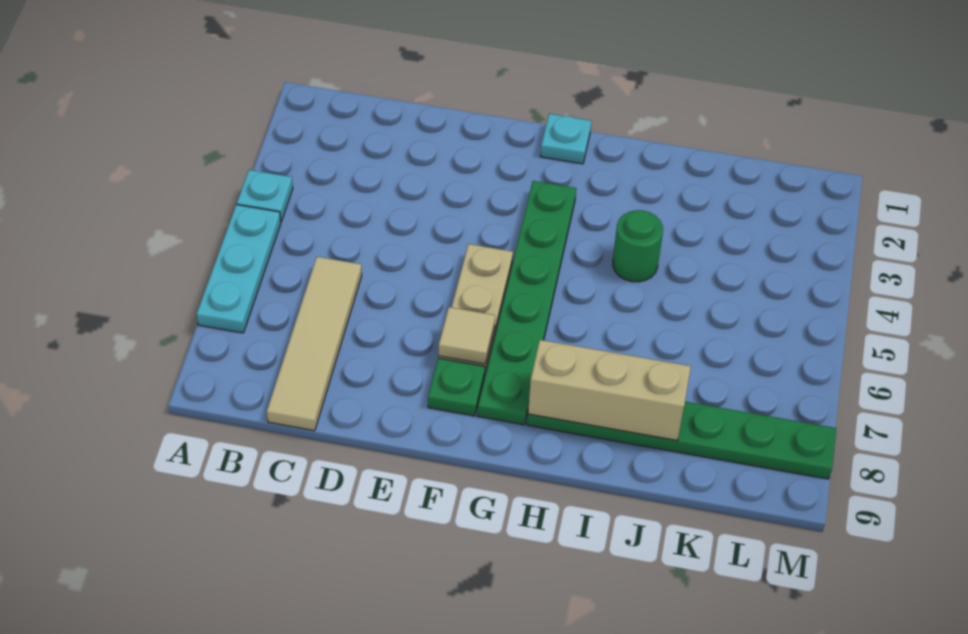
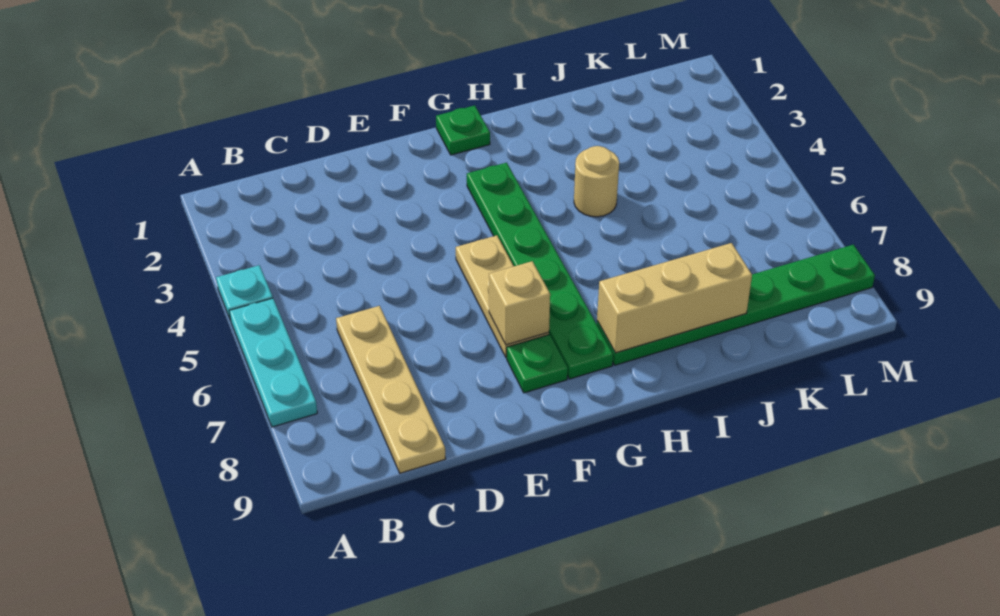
tan 1x4 tile [267,257,362,431] -> tan 1x4 plate [336,306,446,473]
tan 1x1 tile [439,307,495,364] -> tan 1x1 brick [489,261,550,345]
cyan 1x1 plate [540,114,591,164] -> green 1x1 plate [436,105,490,155]
green 1x1 round brick [613,210,663,282] -> tan 1x1 round brick [574,146,619,217]

